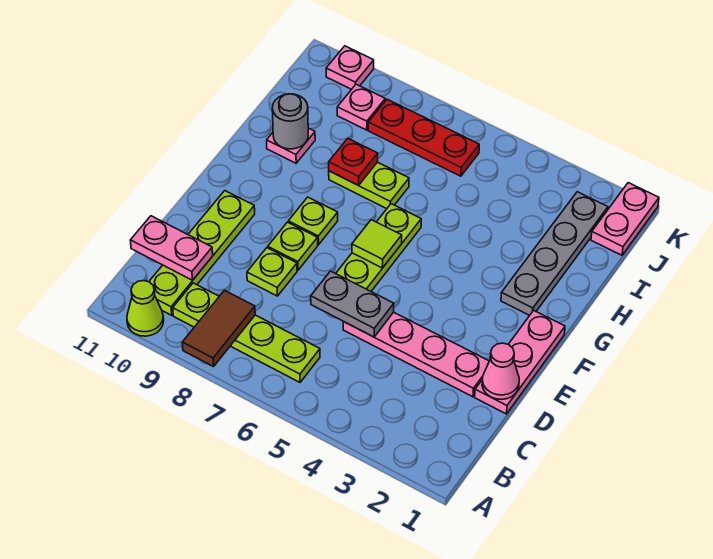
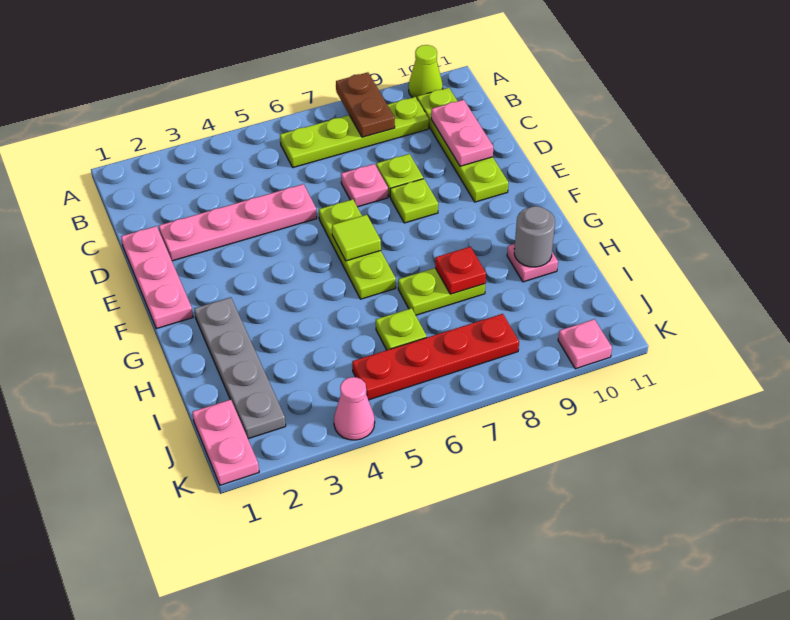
brown 1x2 tile [182,290,255,367] -> brown 1x2 plate [336,72,395,137]
pink 1x2 plate [130,216,213,280] -> pink 1x2 plate turned to [431,100,493,166]
pink 1x1 cone [482,343,519,399] -> pink 1x1 cone moved to [334,377,375,440]
grey 1x2 plate [311,271,394,337] -> none
lime 1x1 plate [288,197,338,245] -> lime 1x1 plate moved to [376,308,427,350]
red 1x3 plate [368,99,479,176] -> red 1x4 plate [352,314,519,400]
pink 1x1 plate [337,84,385,130] -> pink 1x1 plate moved to [341,164,388,207]

